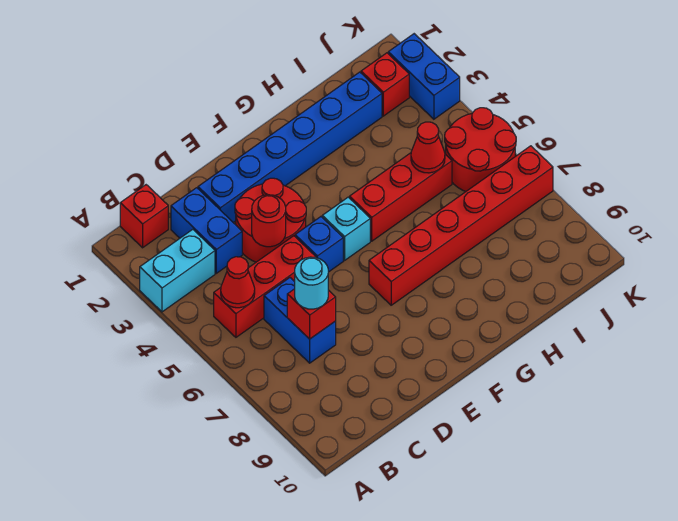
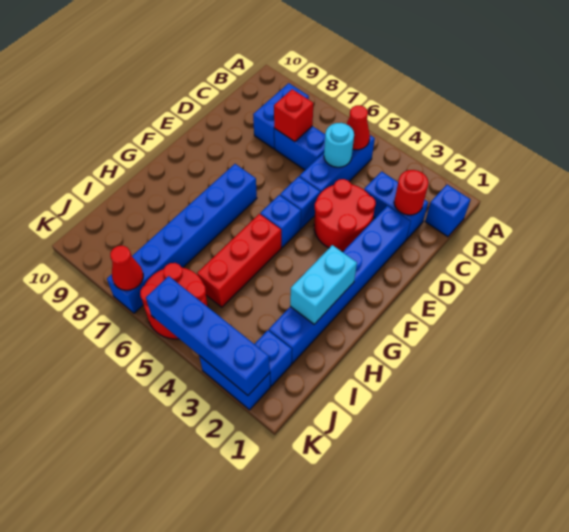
cyan 1x2 brick [140,229,215,312] -> cyan 1x2 brick moved to [290,245,357,324]
red 1x1 brick [120,185,168,248] -> blue 1x1 brick [425,185,471,237]
red 1x3 brick [214,236,316,337] -> blue 1x3 brick [299,135,375,193]
none -> blue 1x2 brick [253,83,309,149]
cyan 1x1 round brick [295,257,328,309] -> cyan 1x1 round brick moved to [324,123,354,167]
red 1x1 round brick [252,195,286,247] -> red 1x1 round brick moved to [394,170,429,215]
cyan 1x1 brick [322,197,370,260] -> blue 1x1 brick [260,195,301,247]
red 1x6 brick [369,146,553,305] -> blue 1x6 brick [107,164,257,313]
red 1x1 cone [411,122,445,173] -> red 1x1 cone moved to [110,246,143,290]
red 1x1 brick [361,53,409,116] -> blue 1x1 brick [255,330,292,386]
none -> blue 1x4 brick [146,276,270,395]

